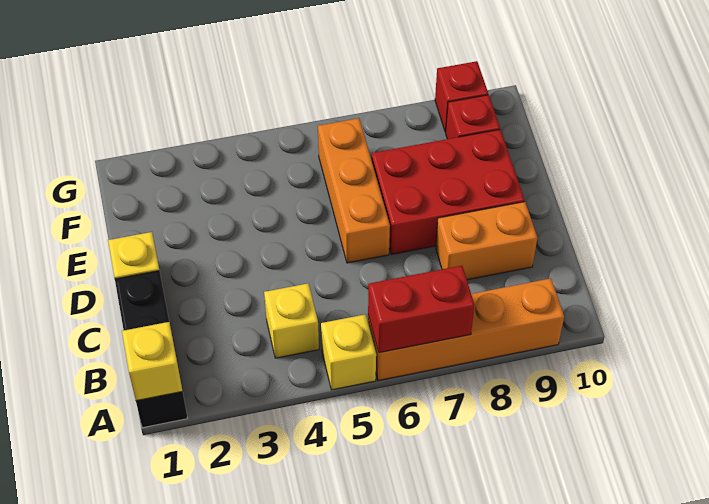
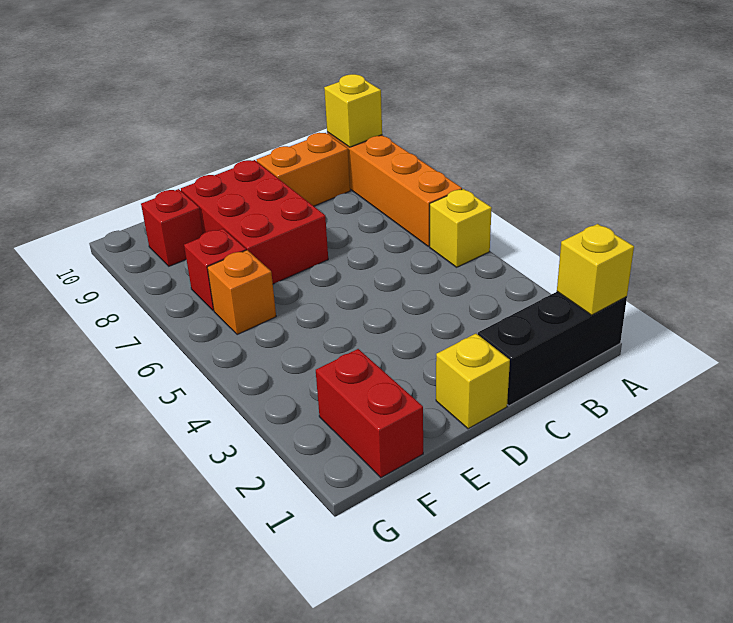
red 1x2 brick [368,266,474,353] -> red 1x2 brick moved to [316,349,423,478]
yellow 1x1 brick [264,283,319,358] -> yellow 1x1 brick moved to [324,74,382,147]
orange 1x2 brick [436,202,537,280] -> orange 1x2 brick turned to [257,133,350,206]
orange 1x3 brick [318,118,390,263] -> orange 1x1 brick [207,250,276,335]
red 1x1 brick [435,61,488,132] -> red 1x1 brick moved to [184,229,246,311]

